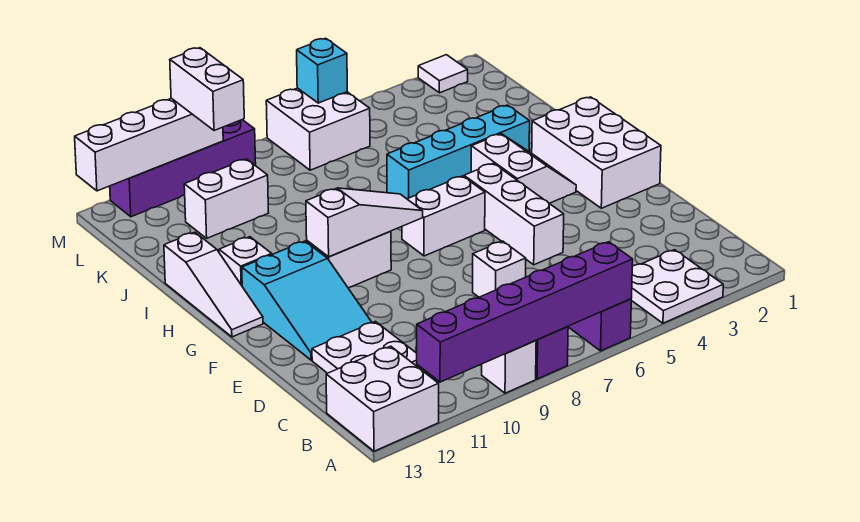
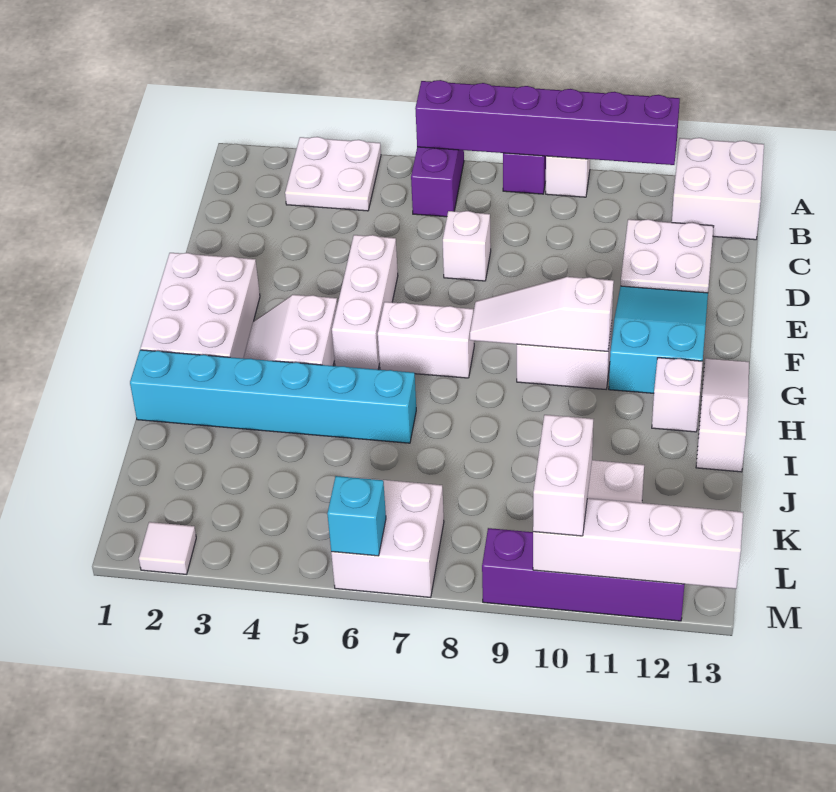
cyan 1x4 brick [387,105,530,199] -> cyan 1x6 brick [130,350,416,443]

